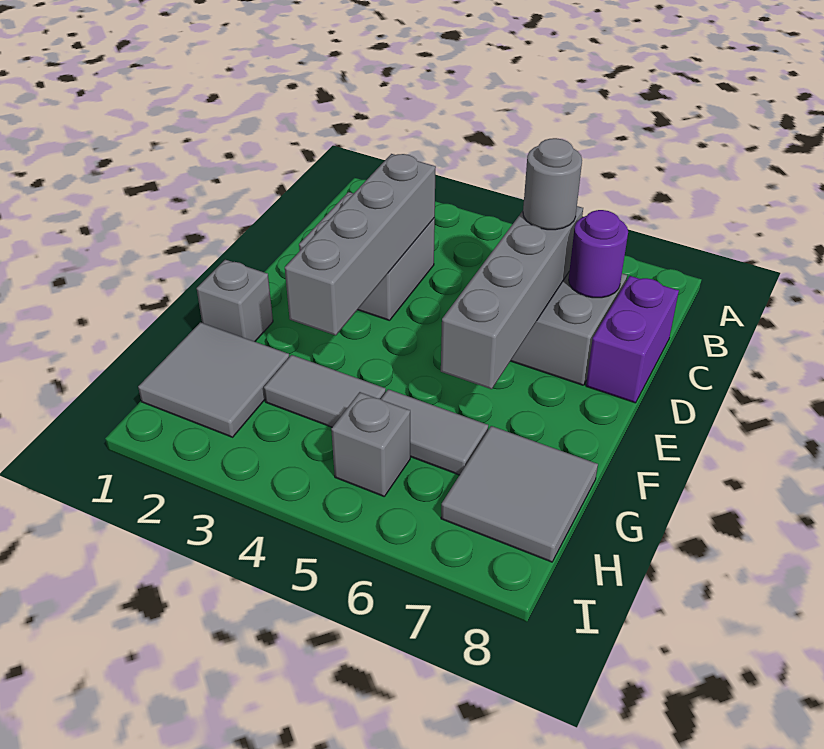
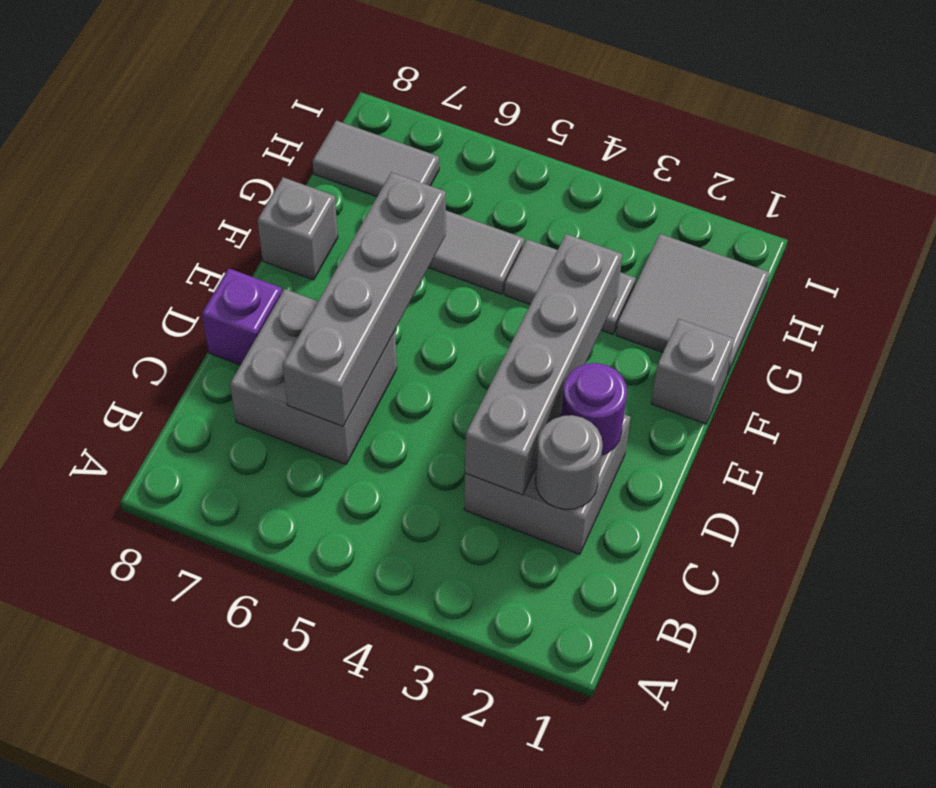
grey 1x1 round brick [523,138,582,230] -> grey 1x1 round brick moved to [535,415,603,509]
purple 1x1 round brick [569,210,628,298] -> purple 1x1 round brick moved to [561,363,627,455]
purple 1x2 brick [586,276,679,403] -> purple 1x1 brick [202,269,282,365]
grey 2x2 tile [441,426,598,562] -> grey 1x2 tile [313,121,439,197]
grey 1x1 brick [331,392,410,496] -> grey 1x1 brick moved to [257,177,338,280]

